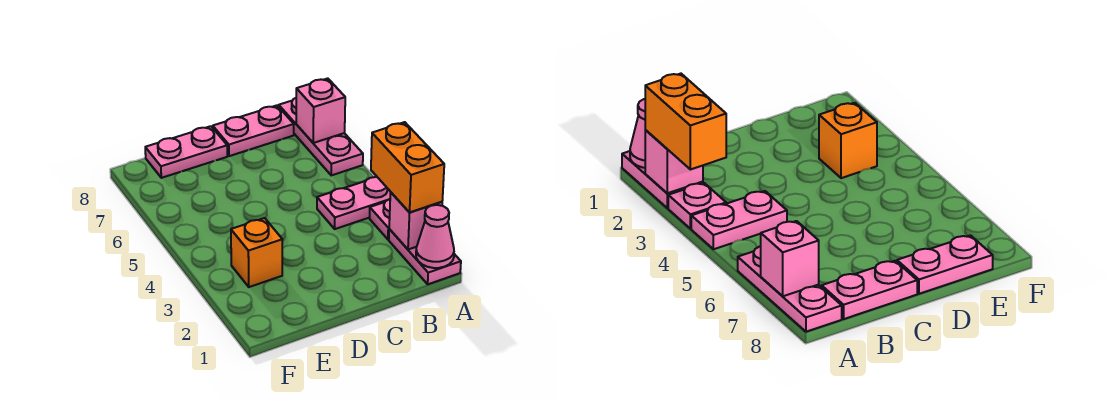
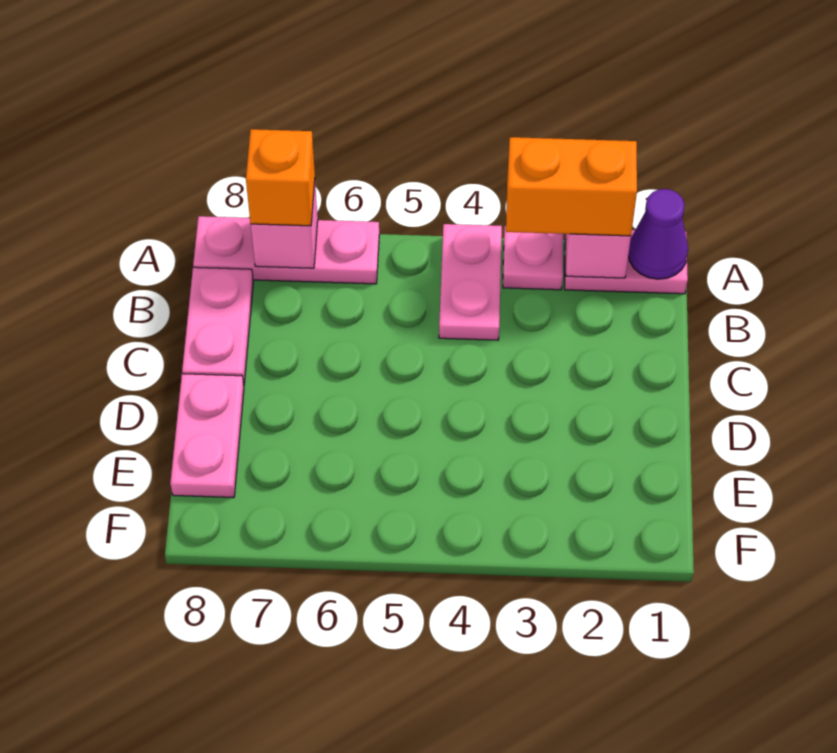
pink 1x1 cone [416,205,454,268] -> purple 1x1 cone [628,189,688,279]
orange 1x1 brick [231,218,282,287] -> orange 1x1 brick moved to [246,129,315,226]

